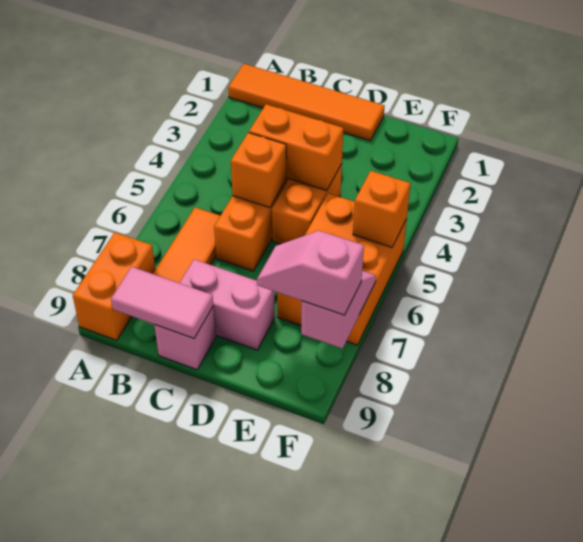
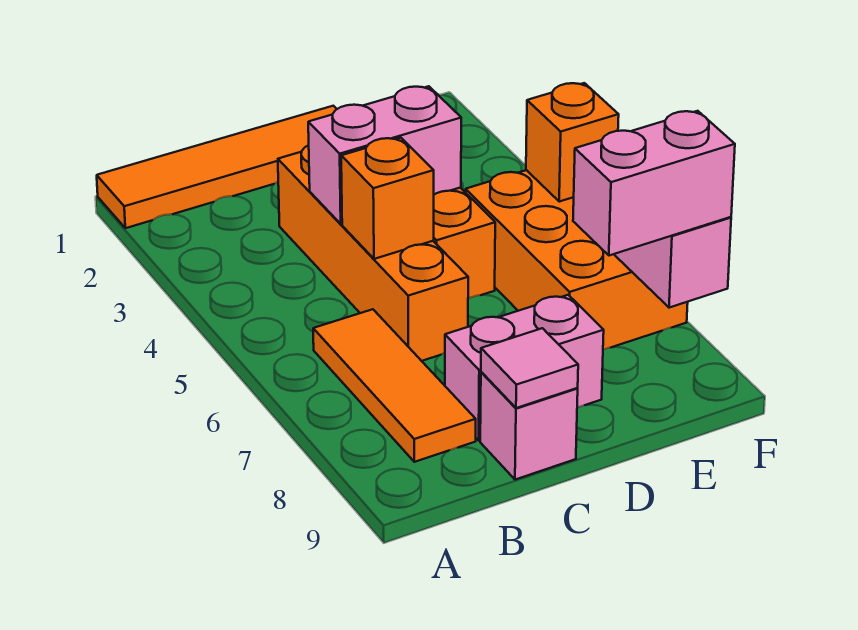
orange 1x2 brick [73,232,155,340] -> none
pink 1x2 tile [111,267,213,338] -> pink 1x1 tile [481,328,578,408]
orange 1x2 brick [249,104,343,191] -> pink 1x2 brick [308,86,461,224]
pink 1x2 slope [257,231,364,315] -> pink 1x2 brick [573,111,735,255]

